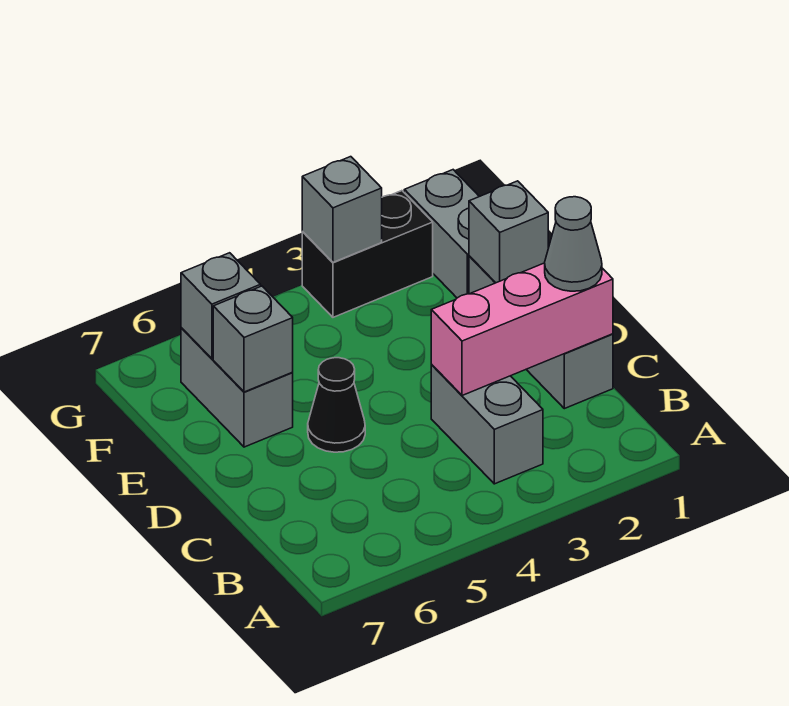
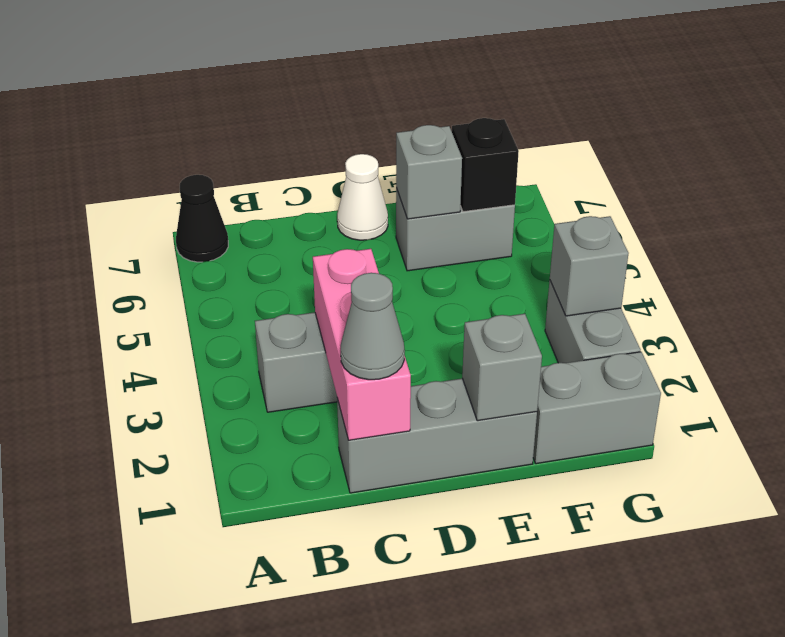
black 1x1 cone [308,358,365,452] -> black 1x1 cone moved to [176,175,228,262]
none -> white 1x1 cone [337,154,388,240]
grey 1x1 brick [181,253,261,359] -> black 1x1 brick [452,118,519,212]
black 1x2 brick [302,191,433,317] -> grey 1x2 brick [545,281,640,363]

